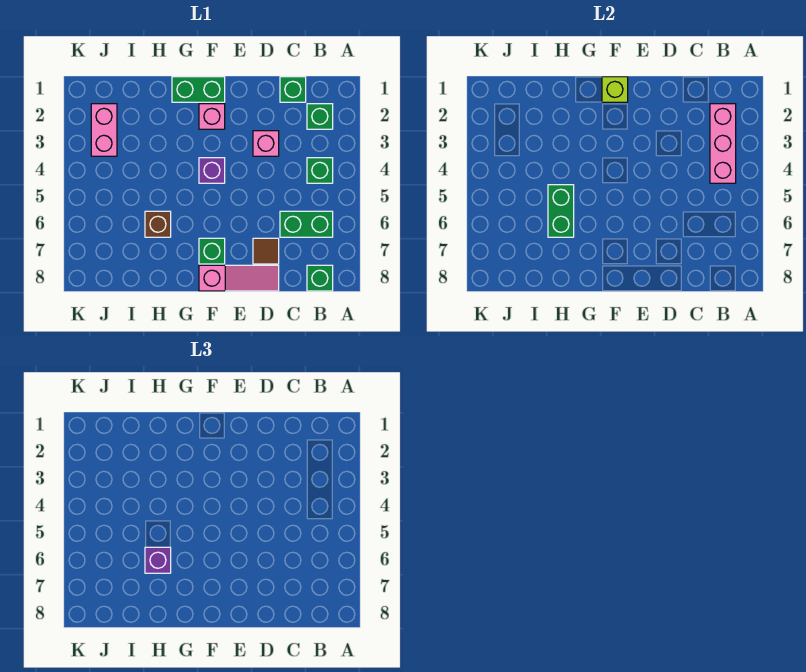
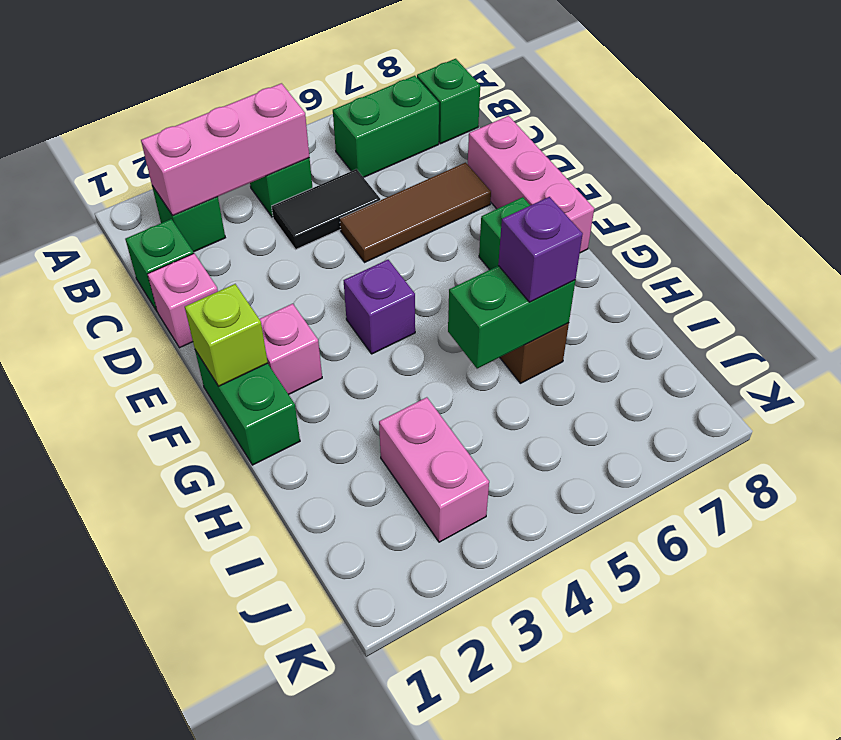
green 1x2 brick [280,211,333,237] -> green 1x2 brick turned to [333,76,439,178]
none -> black 1x2 tile [272,169,380,249]
pink 1x1 brick [253,131,279,156] -> pink 1x1 brick moved to [148,254,218,348]
brown 1x1 tile [253,238,279,264] -> brown 1x3 tile [340,162,491,262]
pink 1x3 slope [199,265,279,291] -> pink 1x3 brick [468,116,594,253]
pink 1x2 brick [91,104,117,156] -> pink 1x2 brick turned to [379,397,489,542]

